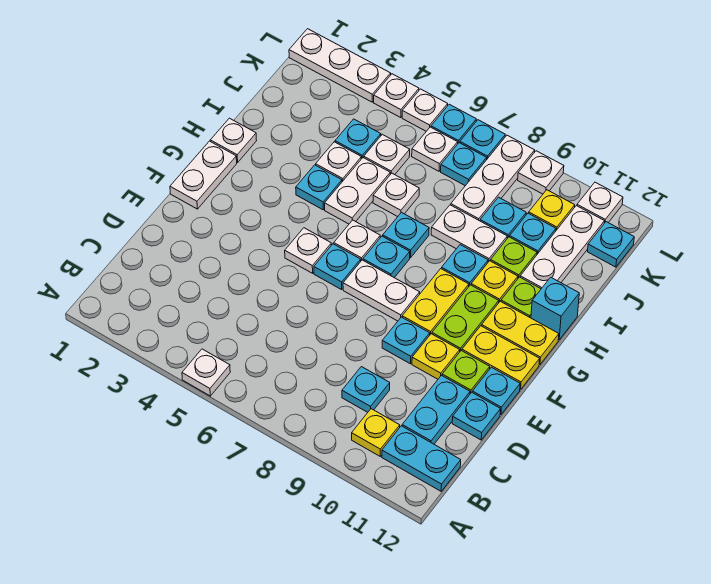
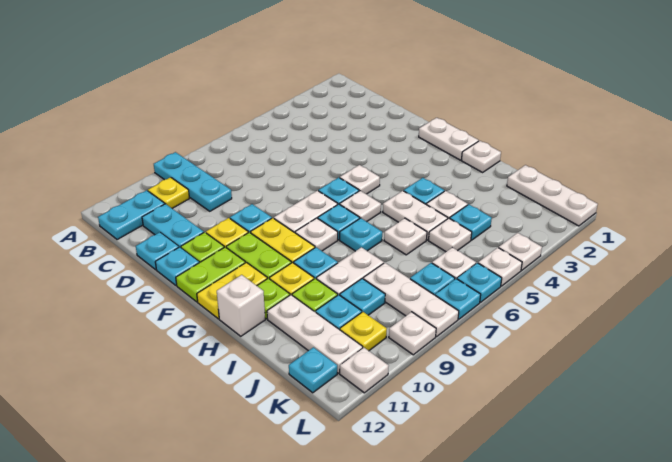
white 1x1 plate [182,349,230,396] -> white 1x1 plate moved to [295,218,338,251]
cyan 1x1 plate [342,367,390,412] -> cyan 1x3 plate [154,152,232,211]
yellow 1x2 plate [462,326,540,390] -> lime 1x2 plate [176,247,245,302]
cyan 1x1 brick [531,277,579,340] -> white 1x1 brick [217,275,265,336]
white 1x3 plate [289,29,391,102] -> white 1x3 plate turned to [507,165,598,226]

